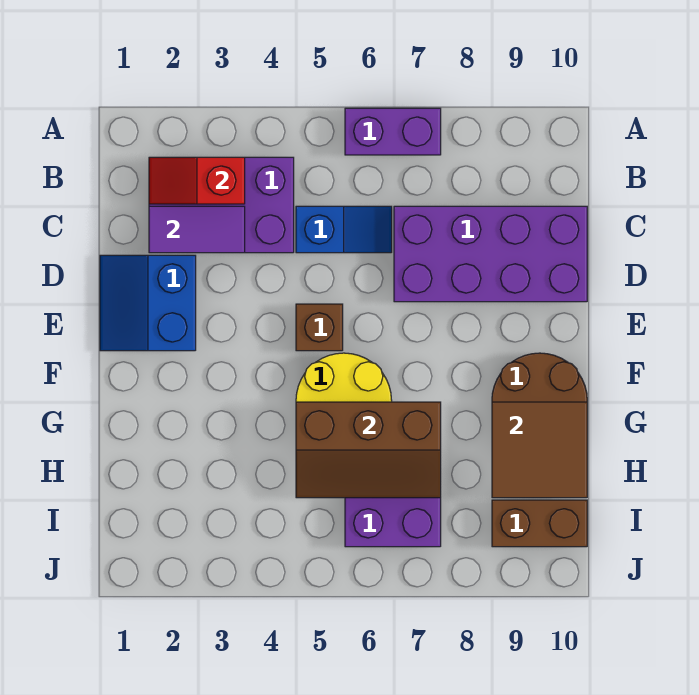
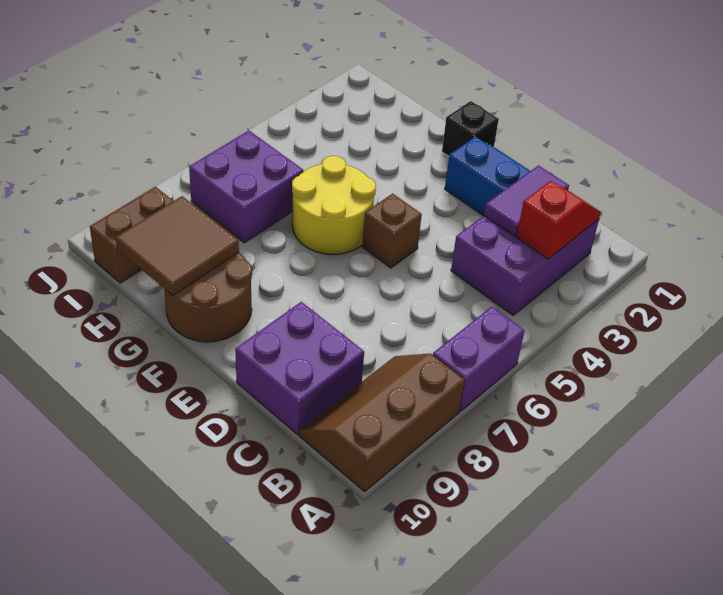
blue 1x2 slope [296,206,392,253] -> none
purple 2x4 brick [394,206,587,302] -> purple 2x2 brick [235,302,364,435]
none -> black 1x1 brick [442,101,499,156]
brown 2x3 slope [296,402,441,498] -> brown 2x3 slope moved to [299,354,465,492]

